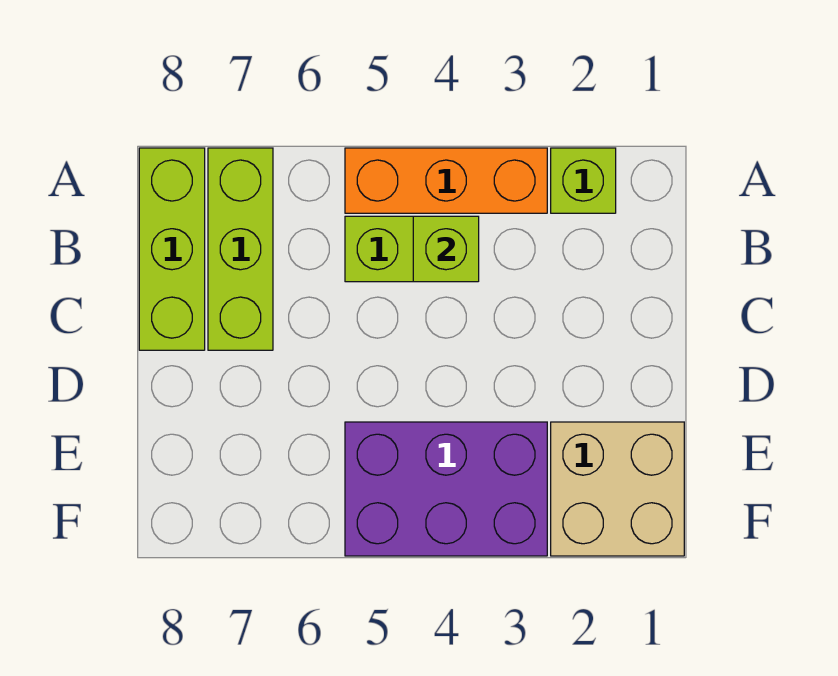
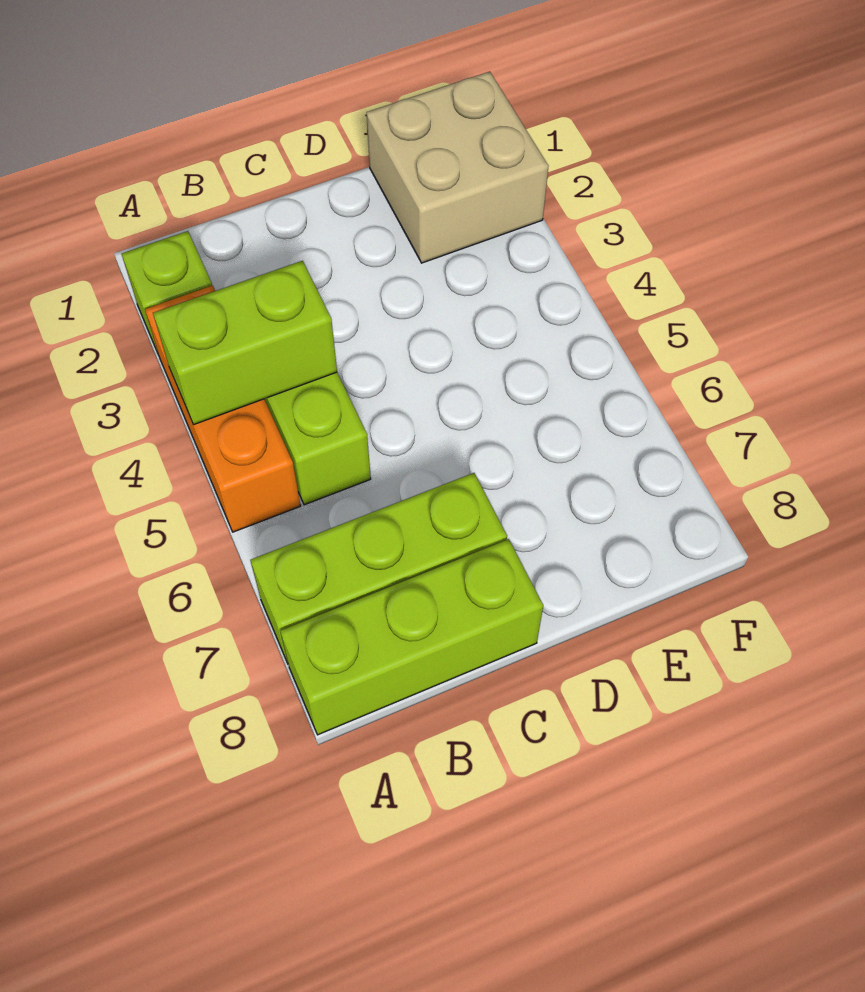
lime 1x1 brick [413,216,479,282] -> lime 1x2 brick [153,261,337,425]
purple 2x3 brick [345,422,547,556] -> none

